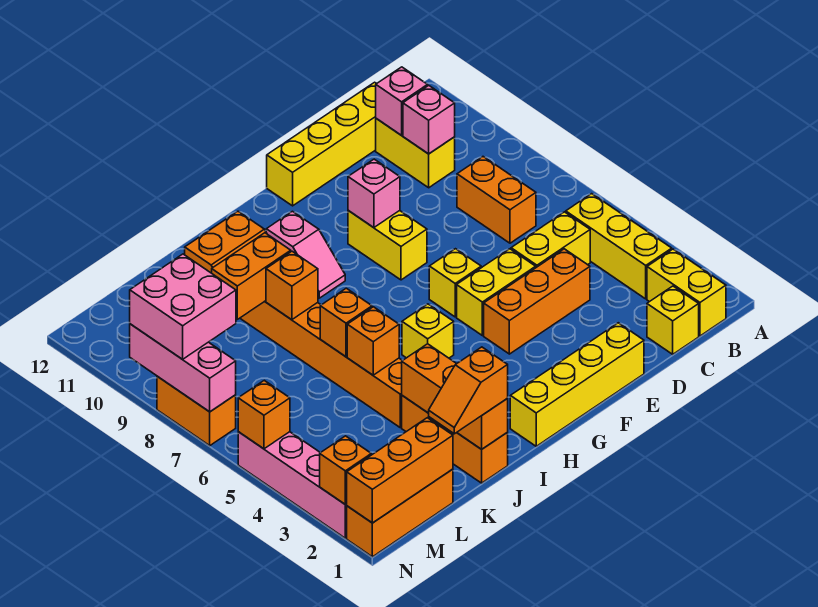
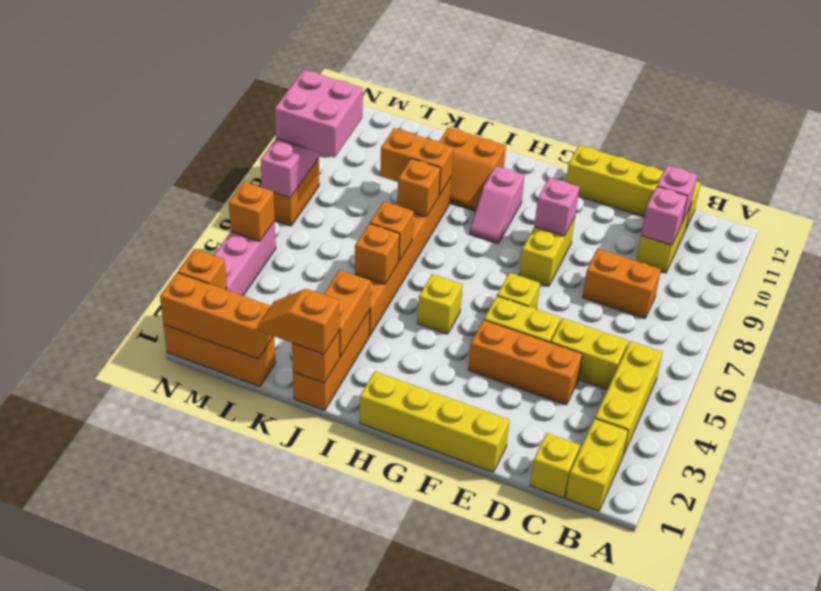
orange 1x2 brick [457,157,536,243] -> orange 1x2 brick turned to [582,249,661,318]

